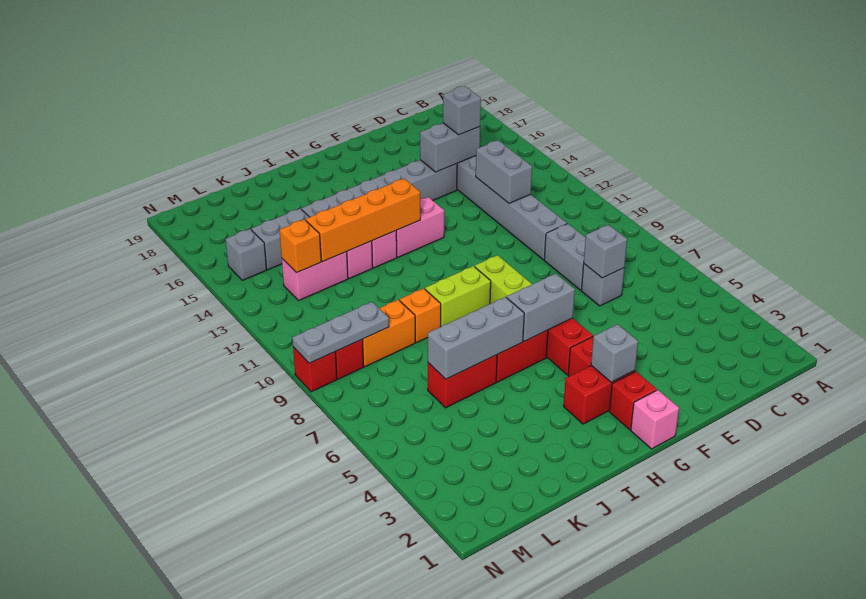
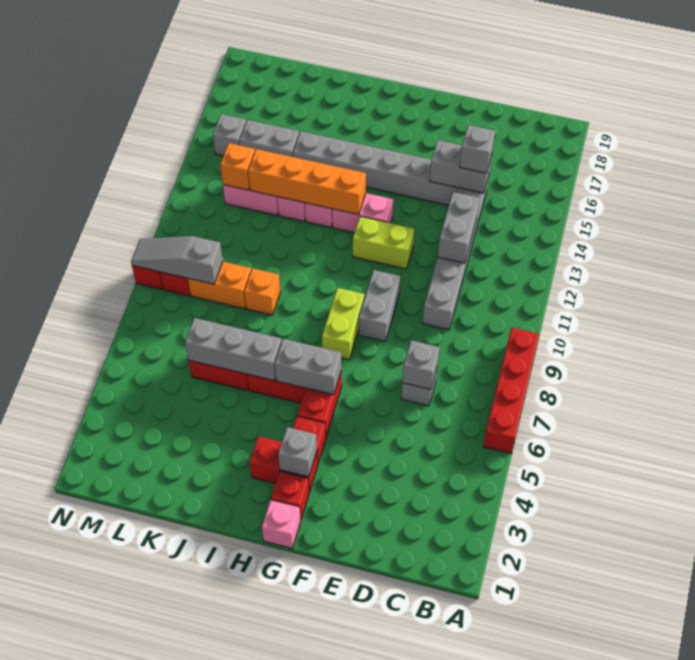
none -> red 1x4 brick [483,328,539,453]
grey 1x2 brick [544,224,586,290] -> grey 1x2 brick moved to [359,270,400,341]
lime 1x2 brick [425,266,491,327] -> lime 1x2 brick moved to [353,216,414,269]
grey 1x3 plate [292,302,389,363] -> grey 1x3 slope [131,236,223,284]

